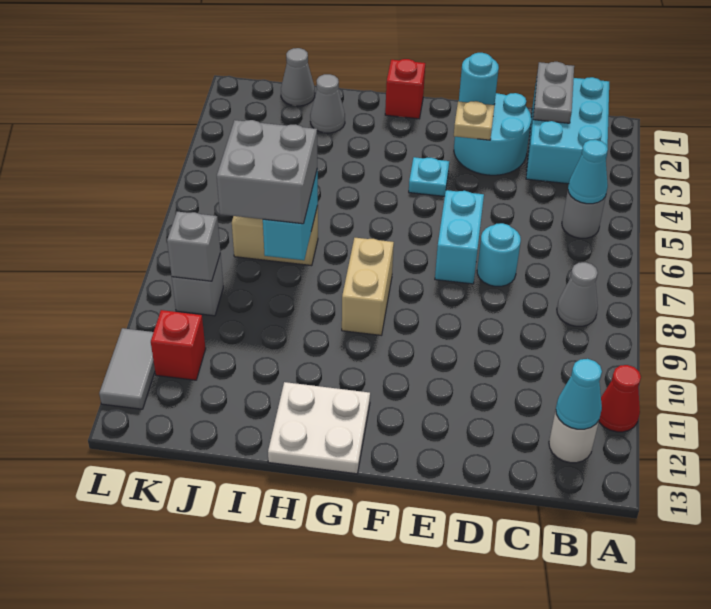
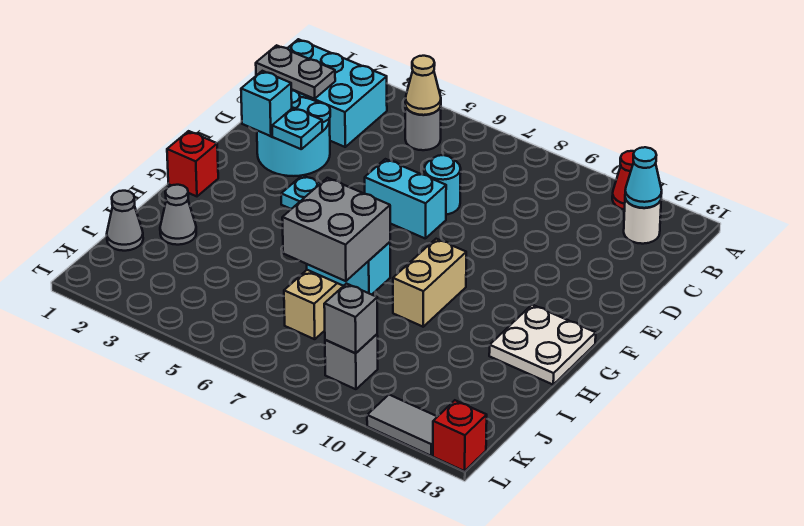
cyan 1x1 cone [568,140,608,204] -> tan 1x1 cone [405,56,441,115]
grey 1x1 cone [557,262,598,326] -> none
cyan 1x1 round brick [459,53,499,105] -> cyan 1x1 brick [241,71,292,136]
tan 1x1 plate [454,101,494,140] -> cyan 1x1 plate [272,108,322,149]
tan 1x2 brick [342,238,394,335] -> tan 1x2 brick turned to [393,239,466,327]
red 1x1 brick [151,310,206,380] -> red 1x1 brick moved to [433,400,487,471]

